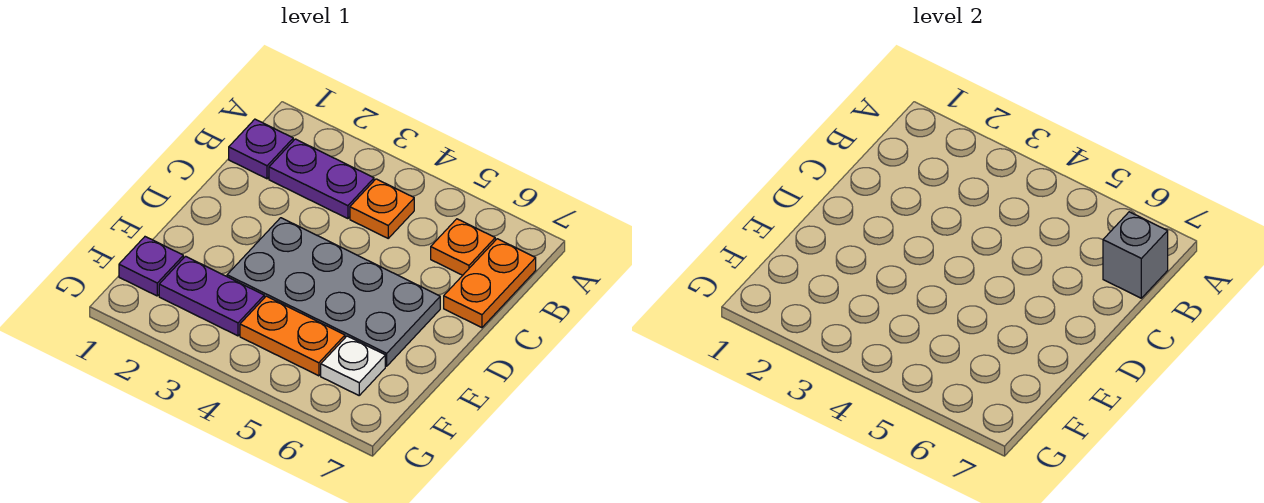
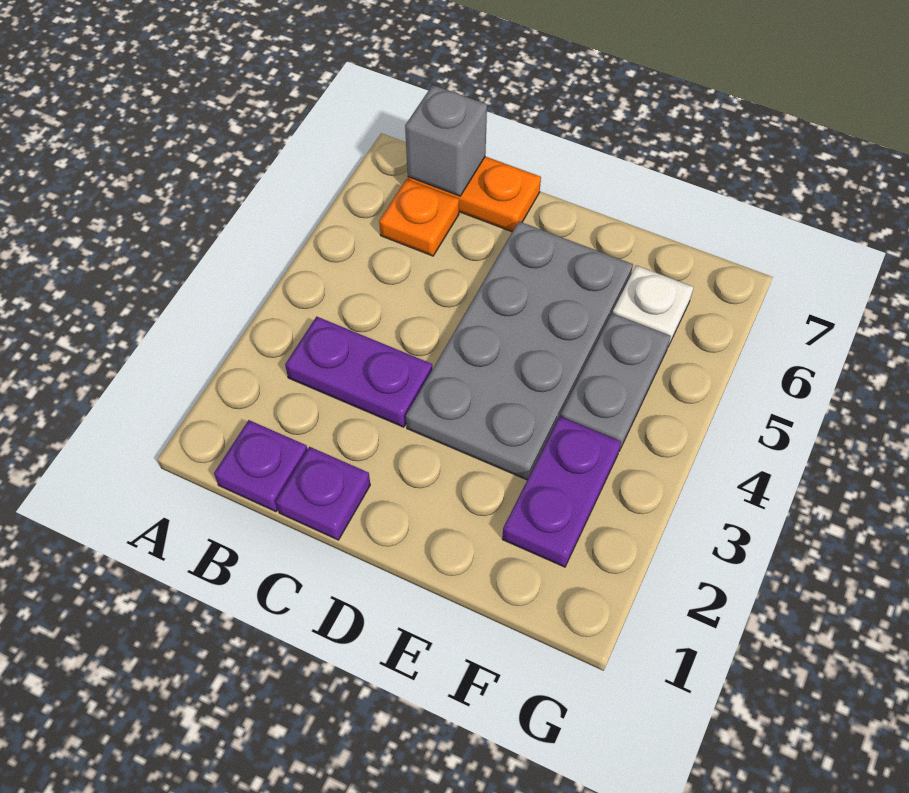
purple 1x2 plate [269,139,374,219] -> purple 1x2 plate turned to [285,317,432,427]
orange 1x1 plate [350,179,414,238] -> none
purple 1x1 plate [119,237,183,296] -> purple 1x1 plate moved to [276,447,370,540]
orange 1x2 plate [240,296,345,376] -> grey 1x2 plate [561,313,671,451]

